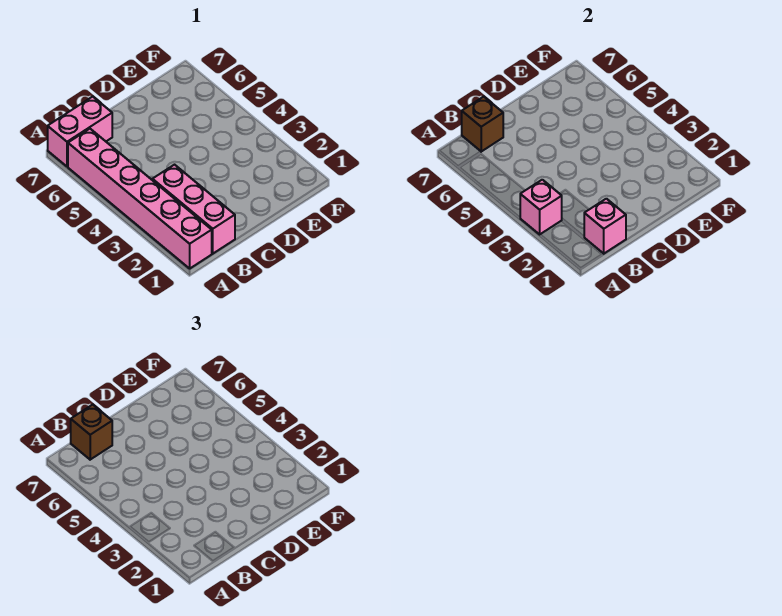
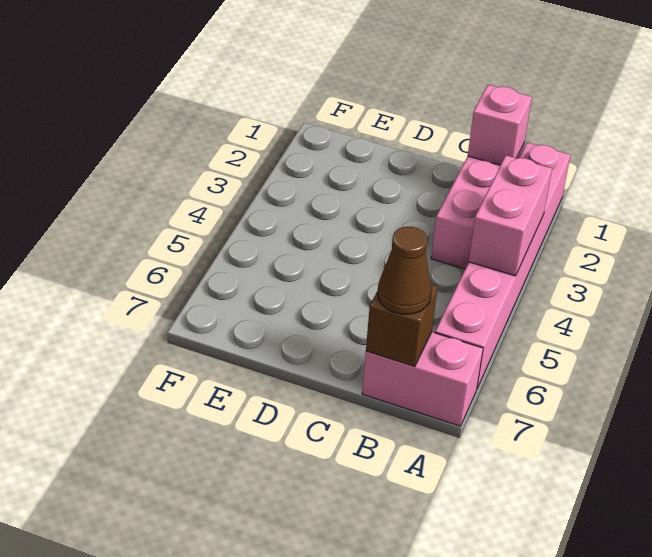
pink 1x1 brick [520,180,562,234] -> pink 1x2 brick [469,155,552,276]
brown 1x1 brick [71,405,112,460] -> brown 1x1 cone [377,227,432,314]

